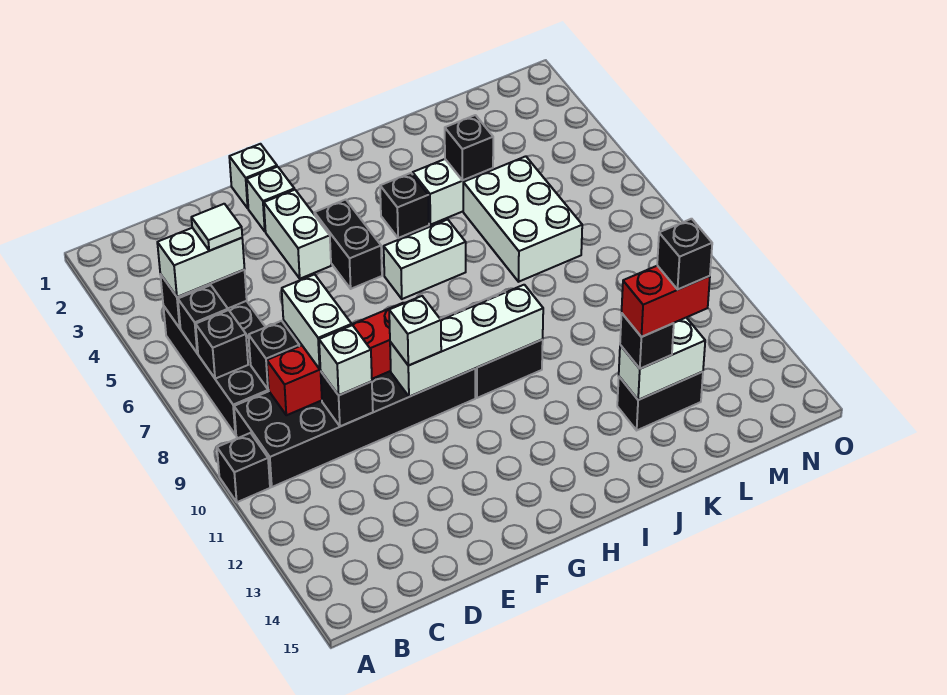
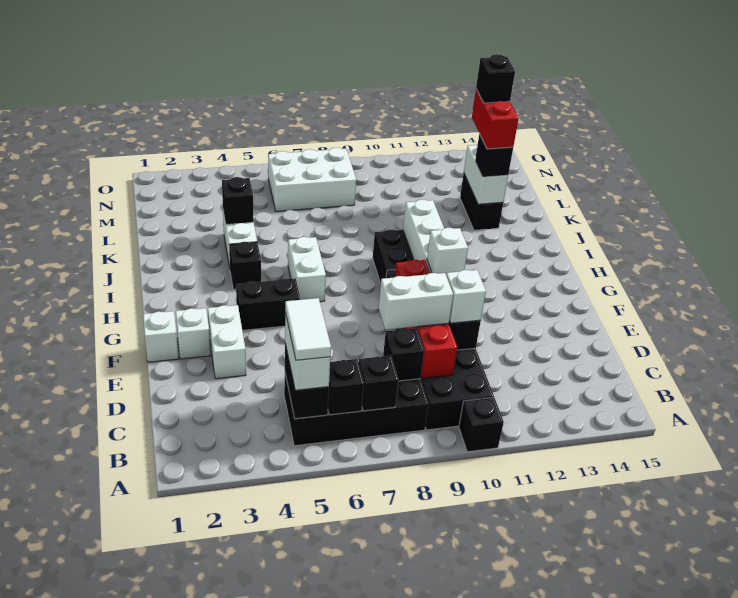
white 1x1 tile [191,204,242,251] -> white 1x2 tile [285,298,331,360]
white 1x2 brick [264,190,331,279] -> white 1x2 brick turned to [208,305,246,379]
white 2x3 brick [463,156,582,282] -> white 2x3 brick moved to [268,148,356,211]

